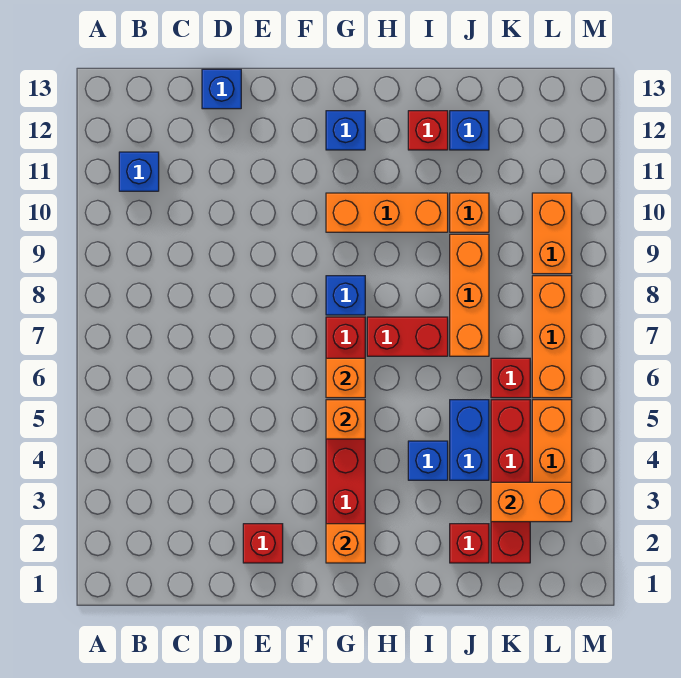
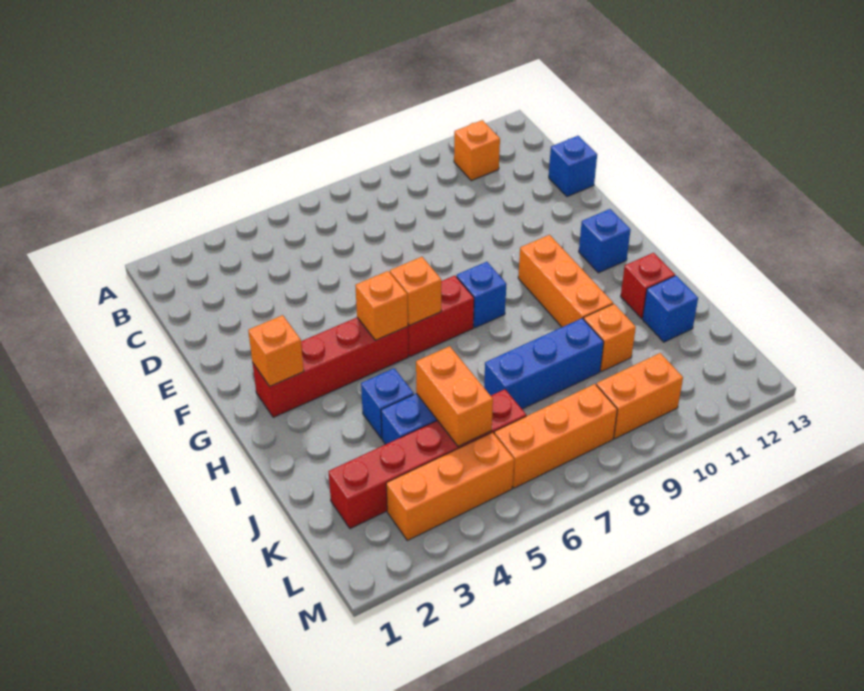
blue 1x1 brick [119,152,159,191] -> orange 1x1 brick [454,120,500,181]
red 1x1 brick [243,524,283,563] -> none
red 1x2 brick [367,317,448,356] -> none
red 1x1 brick [450,524,489,563] -> none
orange 1x3 brick [450,234,489,356] -> blue 1x3 brick [484,318,604,409]
orange 1x2 brick [491,482,572,522] -> orange 1x2 brick moved to [416,346,493,446]

